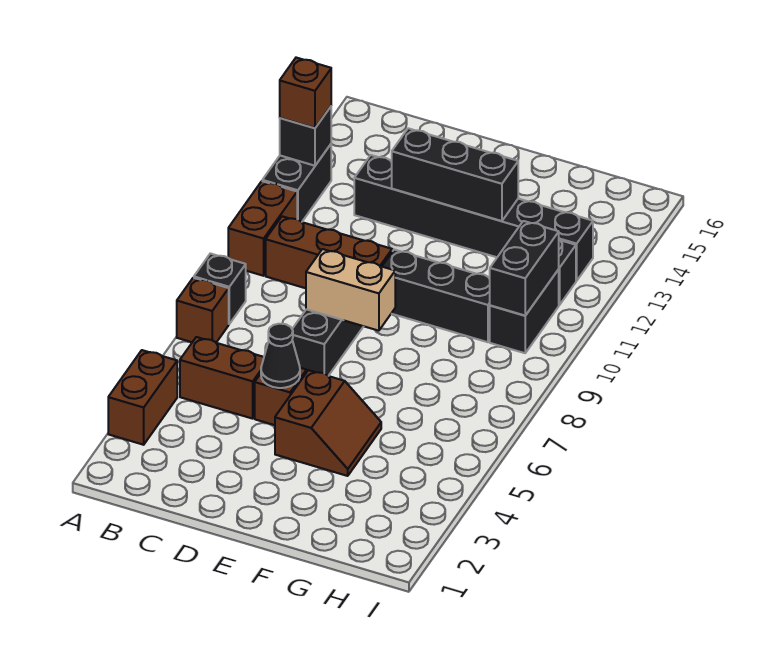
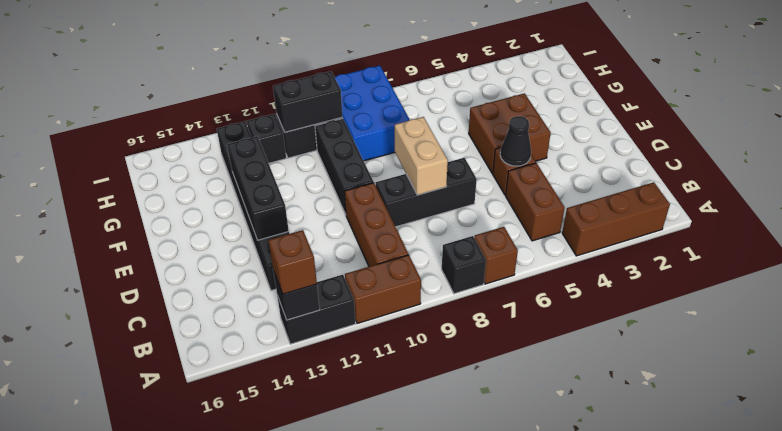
brown 1x2 brick [108,350,177,445] -> brown 1x3 brick [562,182,670,256]
brown 2x2 slope [275,370,381,476] -> brown 2x2 brick [469,93,551,173]
none -> blue 2x3 brick [335,66,410,161]

